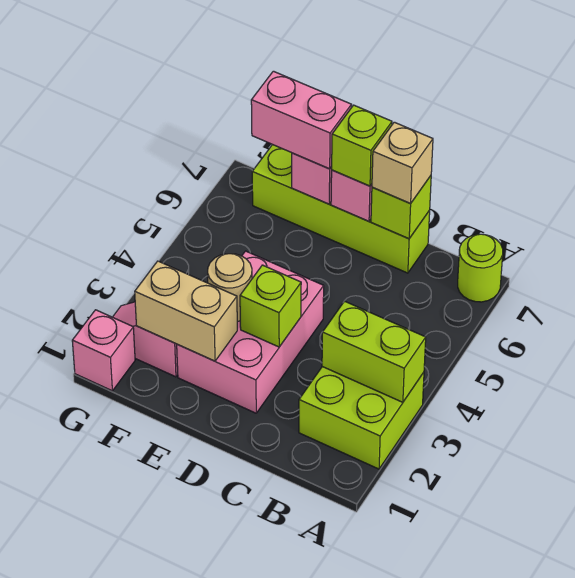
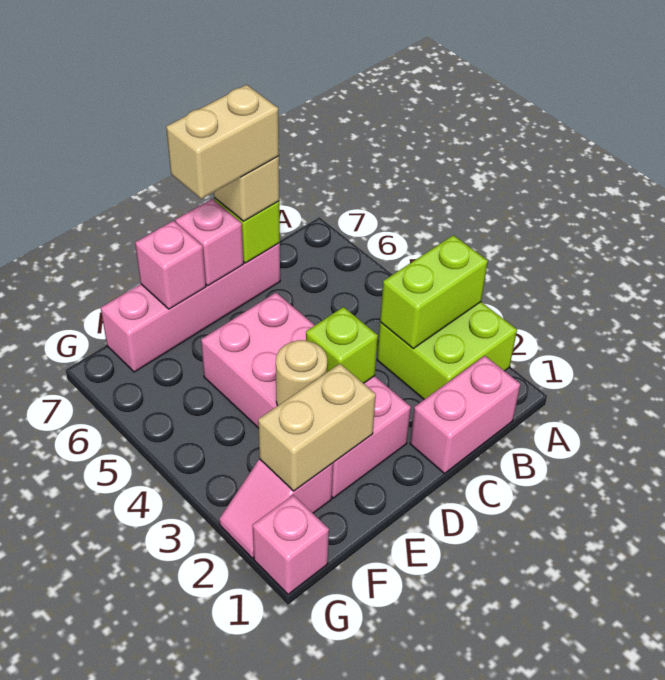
lime 1x1 round brick [458,234,503,302] -> none
lime 1x4 brick [252,144,430,273] -> pink 1x4 brick [101,243,280,372]
none -> tan 1x2 brick [166,85,279,199]
pink 2x3 brick [177,251,324,413] -> pink 2x4 brick [201,293,411,498]
lime 1x1 brick [332,105,392,186] -> none
pink 1x2 brick [251,71,351,169] -> pink 1x2 brick moved to [410,356,520,474]

